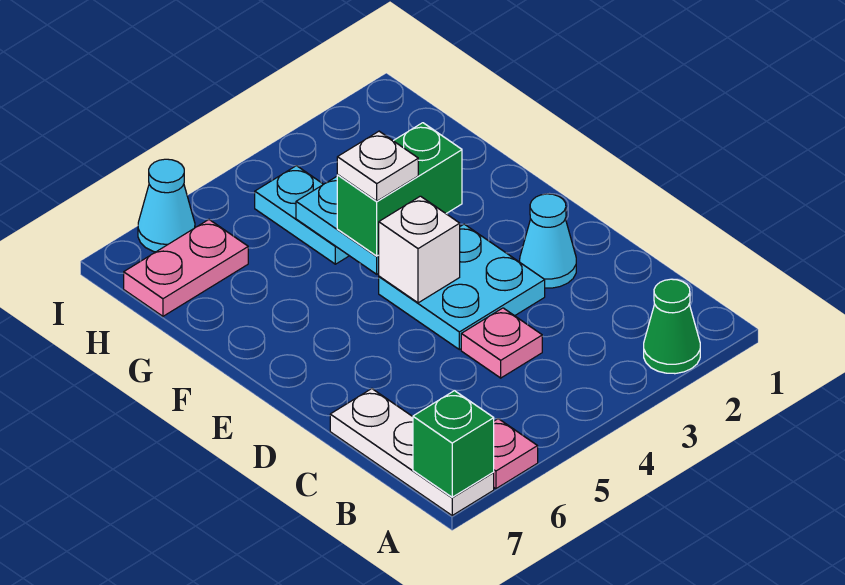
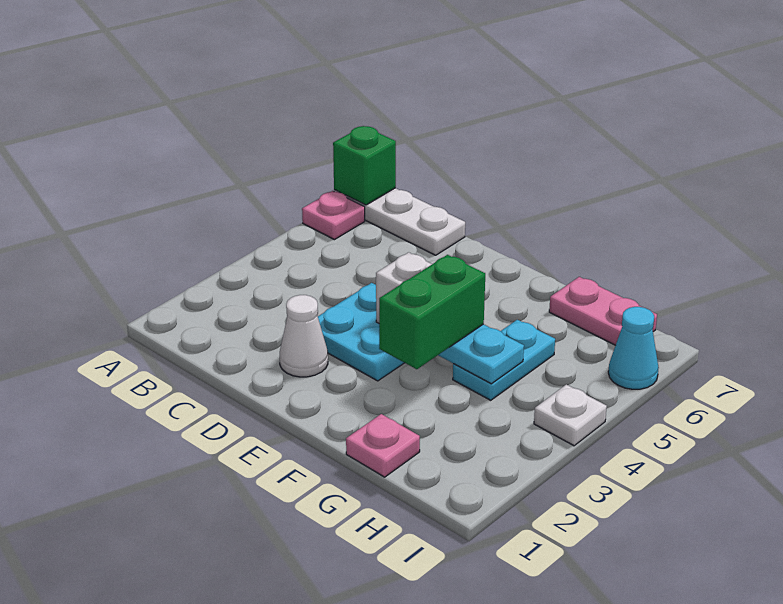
green 1x1 cone [644,279,700,374] -> none
pink 1x1 plate [461,308,542,378] -> pink 1x1 plate moved to [346,414,420,477]
cyan 1x1 cone [520,194,576,288] -> white 1x1 cone [280,295,328,377]
white 1x1 plate [337,131,418,201] -> white 1x1 plate moved to [534,385,607,446]
cyan 1x2 plate [255,166,349,264] -> cyan 1x2 plate turned to [453,320,555,400]
pink 1x2 plate [124,220,248,316] -> pink 1x2 plate turned to [549,277,657,345]

